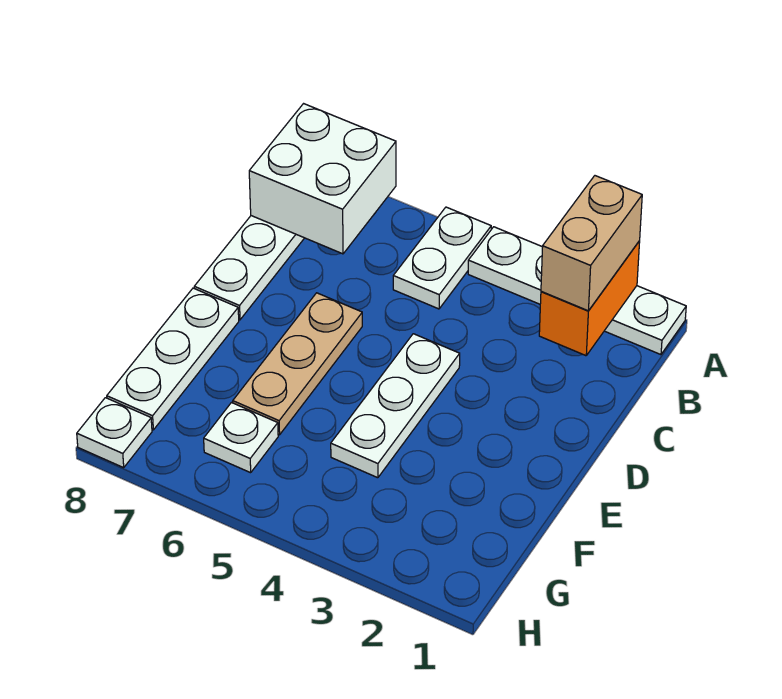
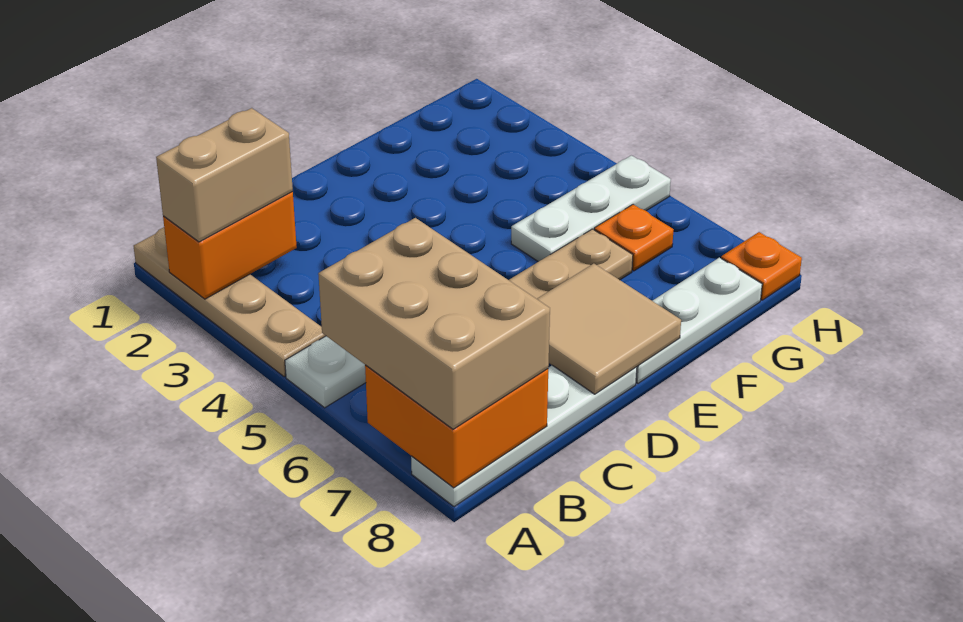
white 1x4 plate [468,227,686,355] -> tan 1x4 plate [134,227,326,377]
none -> tan 2x3 brick [318,218,550,429]
white 2x2 brick [249,104,396,254] -> orange 2x2 brick [365,365,548,488]
white 1x3 plate [331,334,460,478] -> white 1x3 plate moved to [511,155,671,262]
none -> tan 2x2 tile [537,264,681,394]
white 1x1 plate [204,403,278,473] -> orange 1x1 plate [594,204,674,271]
white 1x1 plate [77,398,152,468] -> orange 1x1 plate [721,232,802,300]

